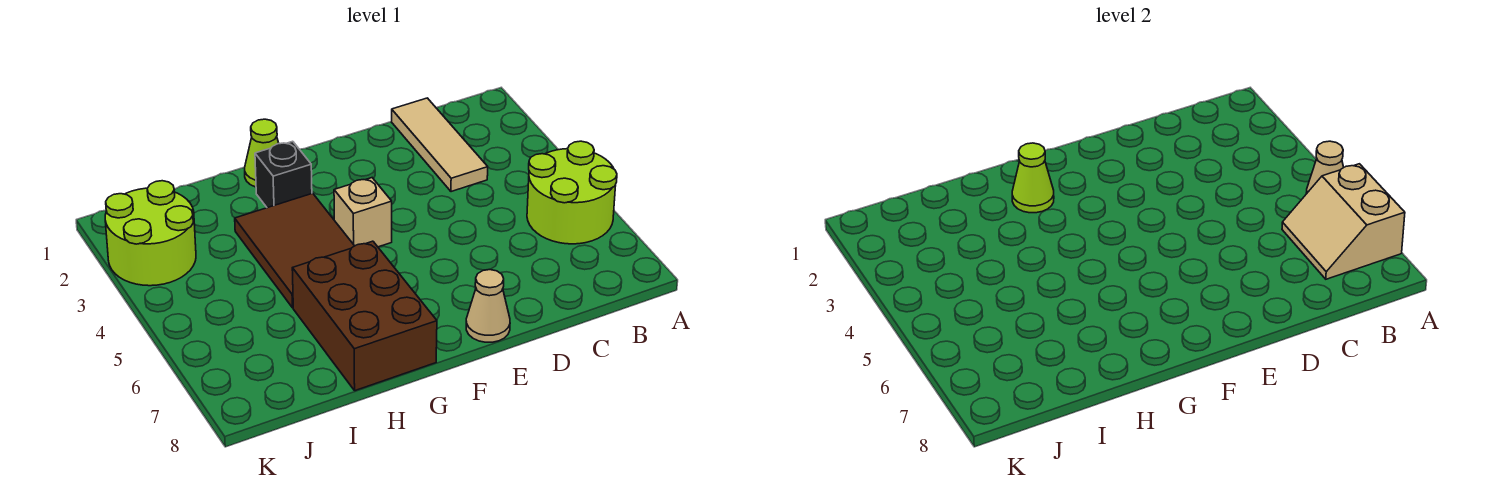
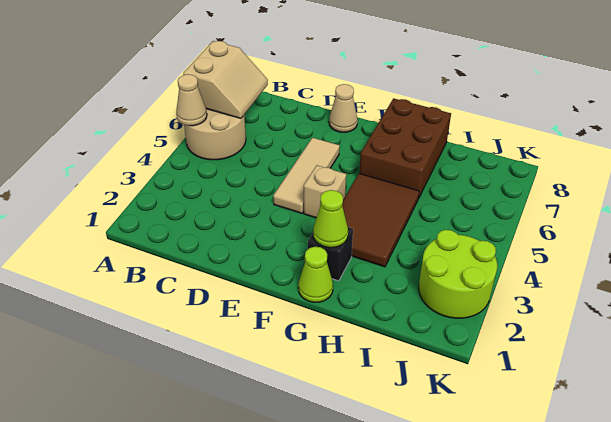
lime 2x2 round brick [527,141,617,244] -> tan 2x2 round brick [184,109,246,160]
tan 1x3 tile [392,98,488,192] -> tan 1x3 tile moved to [273,138,340,213]

